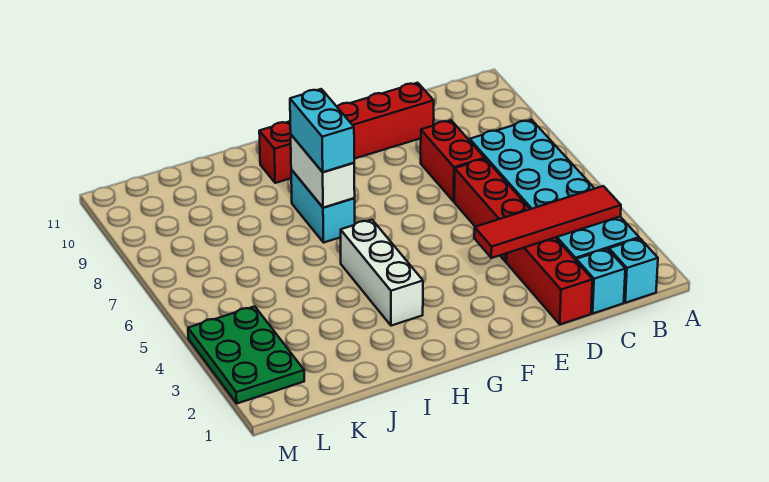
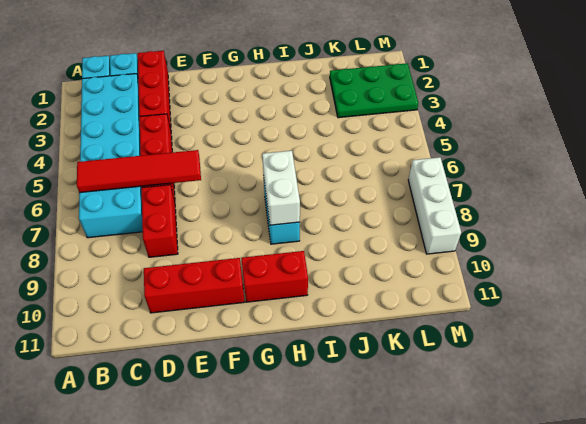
red 1x4 tile [474,186,621,258] -> red 1x4 tile moved to [77,150,201,193]
white 1x3 brick [341,220,423,326] -> white 1x3 brick moved to [408,157,461,254]
cyan 1x2 brick [290,89,354,172] -> none
green 2x3 plate [188,306,304,403] -> green 2x3 plate turned to [330,63,418,118]

